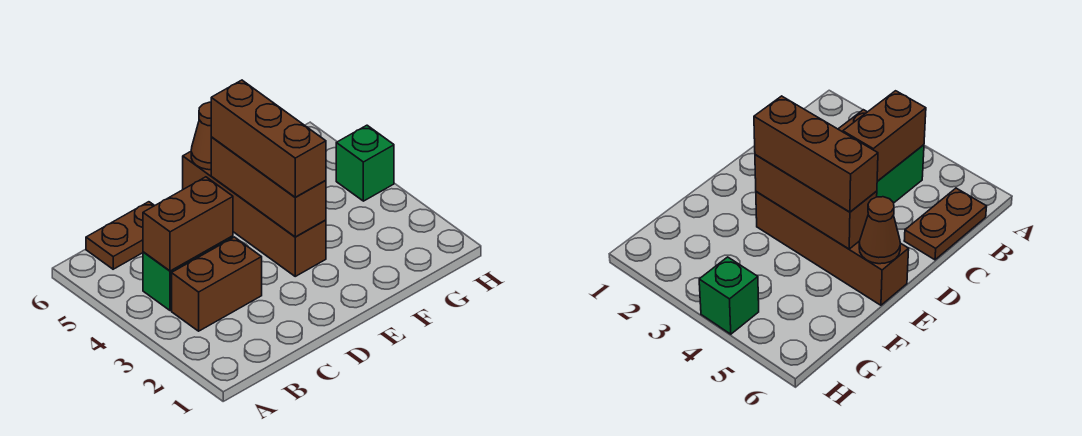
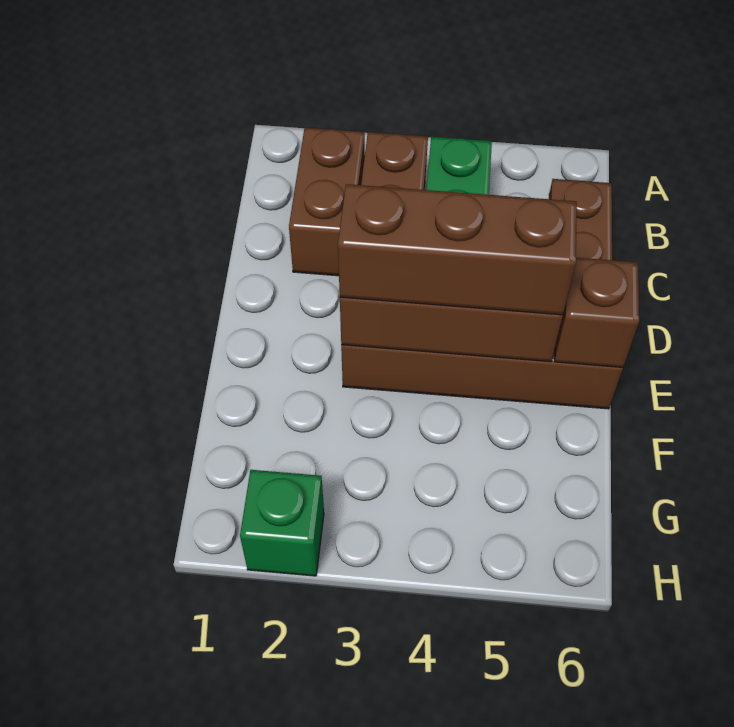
brown 1x2 brick [143,177,233,271] -> brown 1x2 brick moved to [289,128,365,276]
brown 1x1 cone [191,102,211,170] -> brown 1x1 brick [555,258,639,367]
green 1x1 brick [336,125,394,201] -> green 1x1 brick moved to [240,470,324,576]

